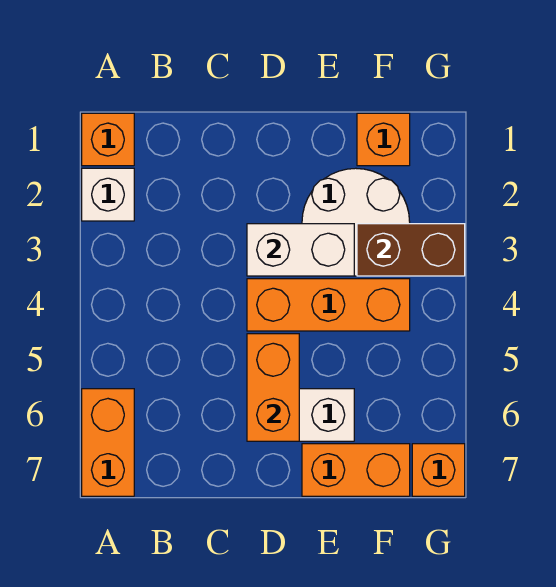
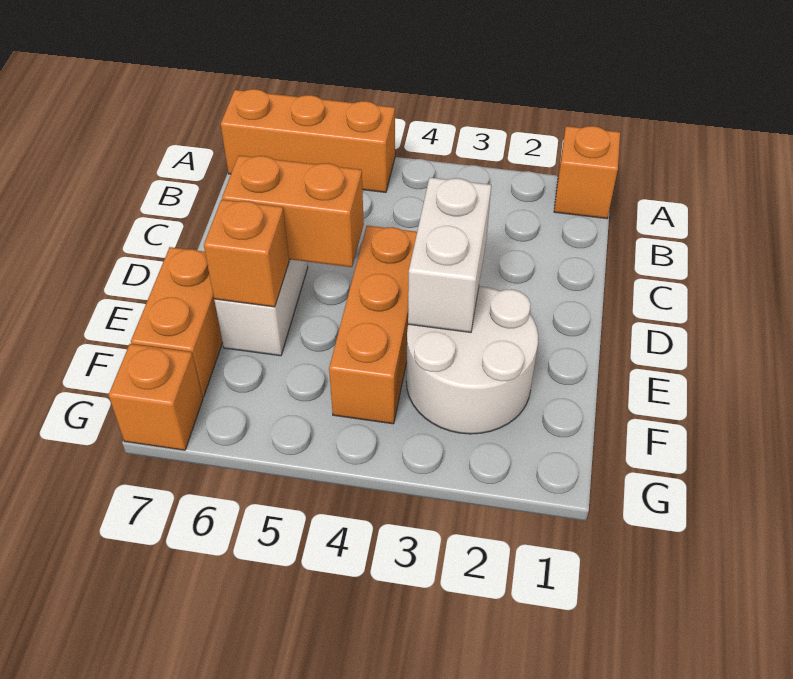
white 1x1 brick [82,168,134,221] -> none
orange 1x2 brick [82,389,134,496] -> orange 1x3 brick [221,89,395,192]
orange 1x1 brick [357,113,410,166] -> orange 1x1 brick moved to [204,200,289,307]
brown 1x2 brick [357,224,465,276] -> none

